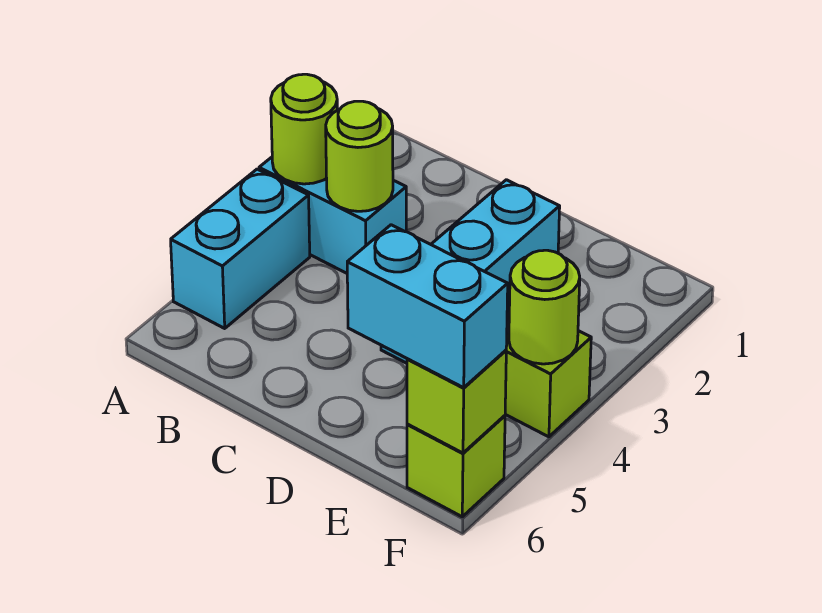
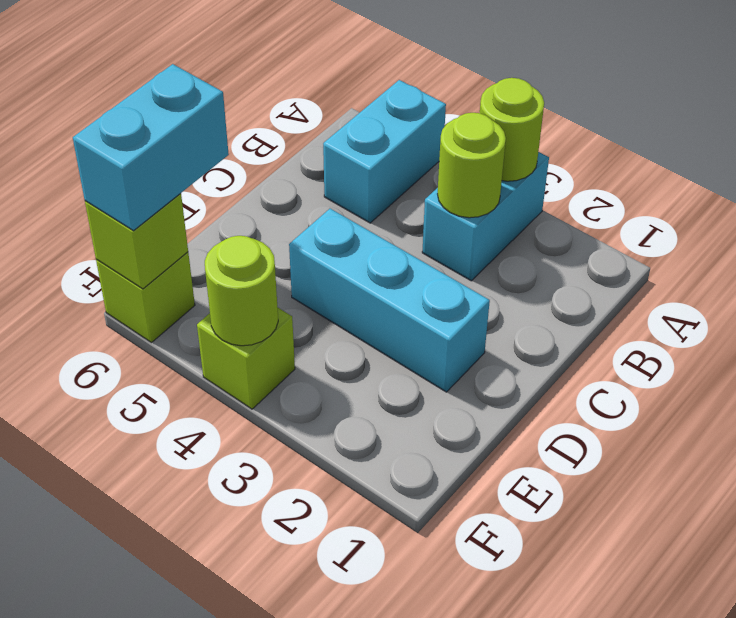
cyan 1x2 brick [171,169,310,328] -> cyan 1x2 brick turned to [323,80,446,223]

